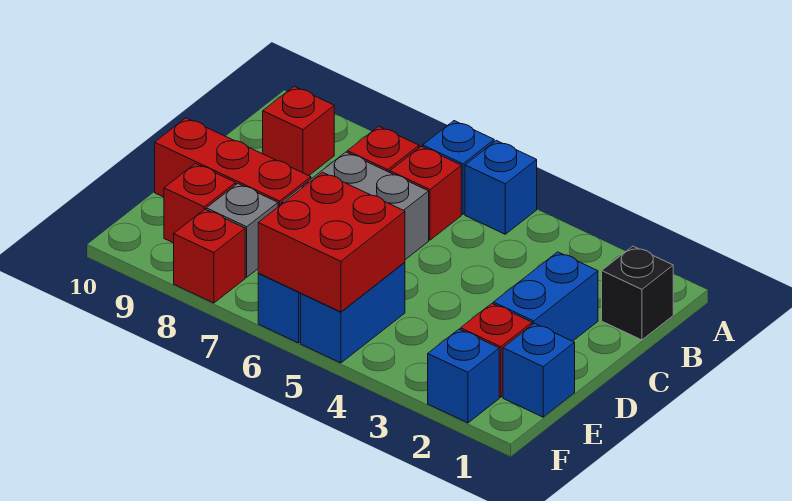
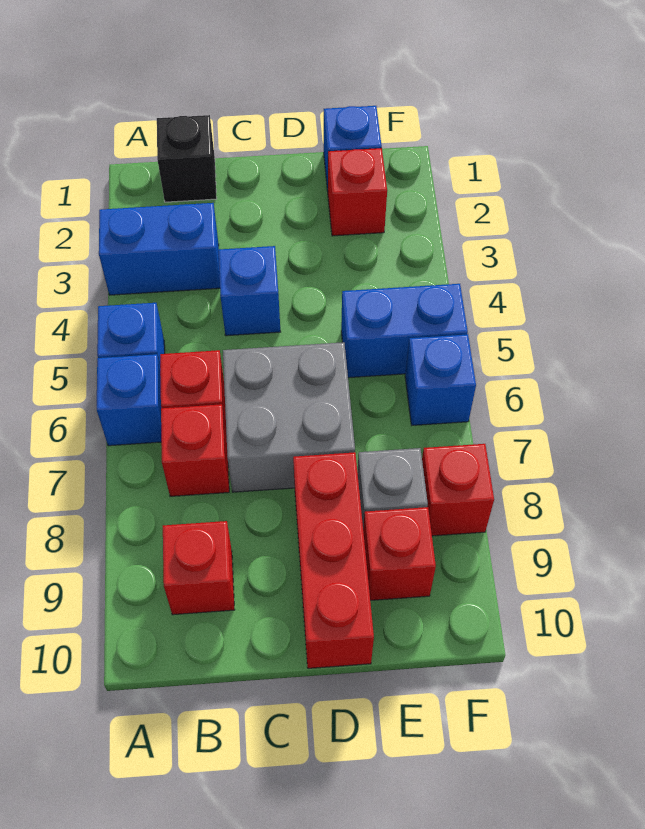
blue 1x2 brick [493,252,598,341] -> blue 1x2 brick moved to [99,203,220,295]
red 2x2 brick [258,172,405,312] -> none
blue 1x1 brick [428,329,499,423] -> blue 1x1 brick moved to [218,246,280,336]

